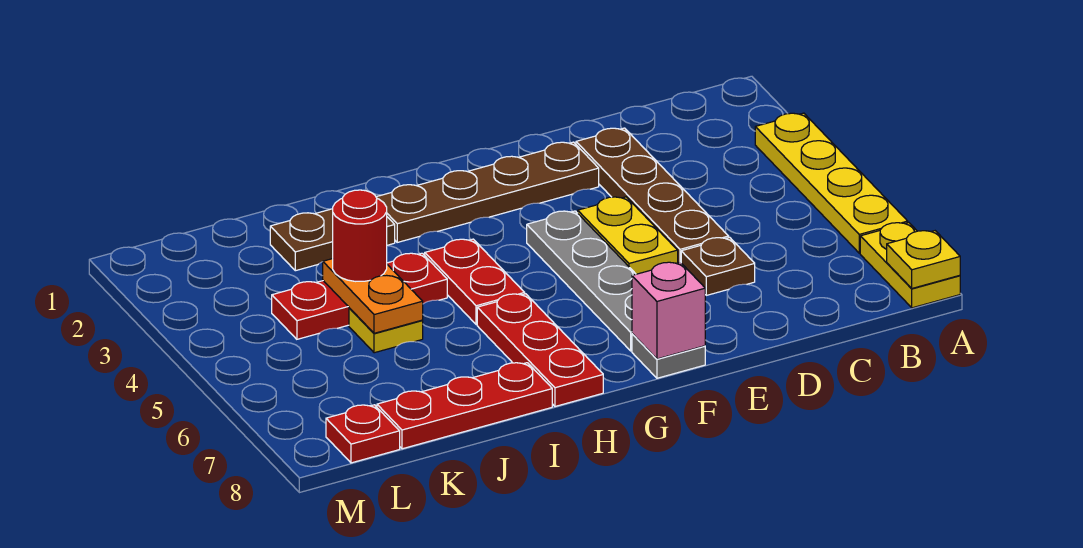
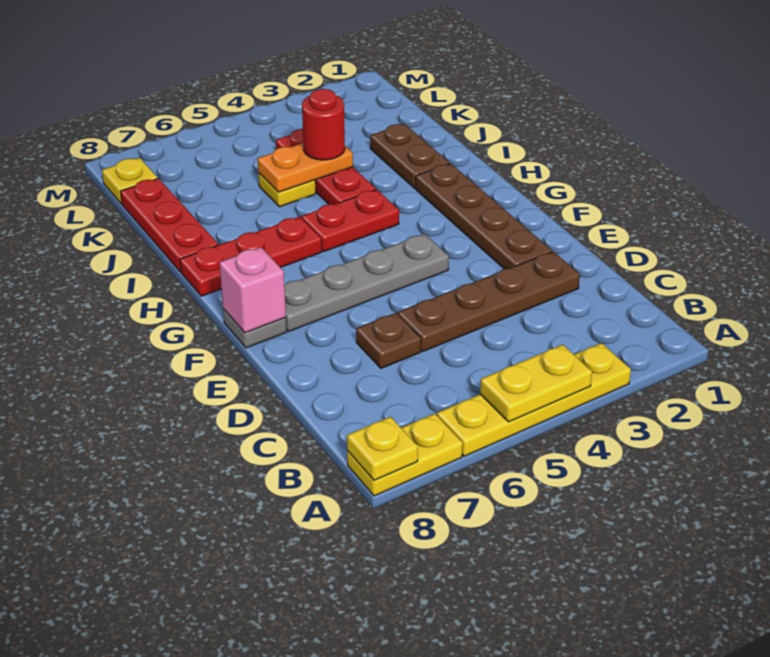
yellow 1x2 plate [578,197,678,274] -> yellow 1x2 plate moved to [480,345,592,422]
red 1x1 plate [326,405,400,463] -> yellow 1x1 plate [102,158,158,204]

